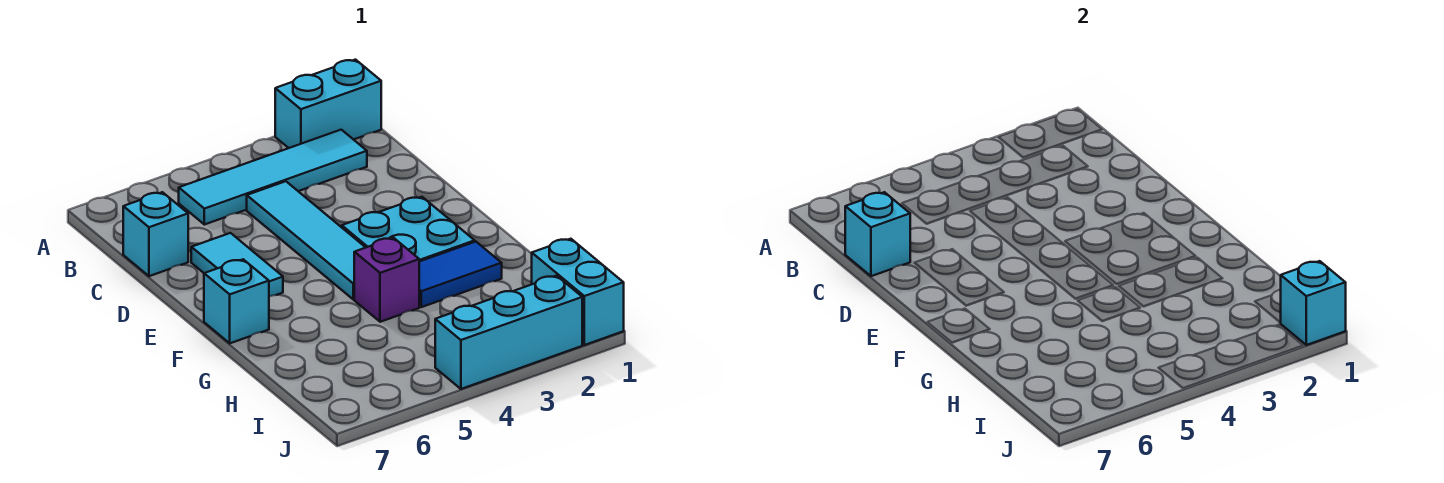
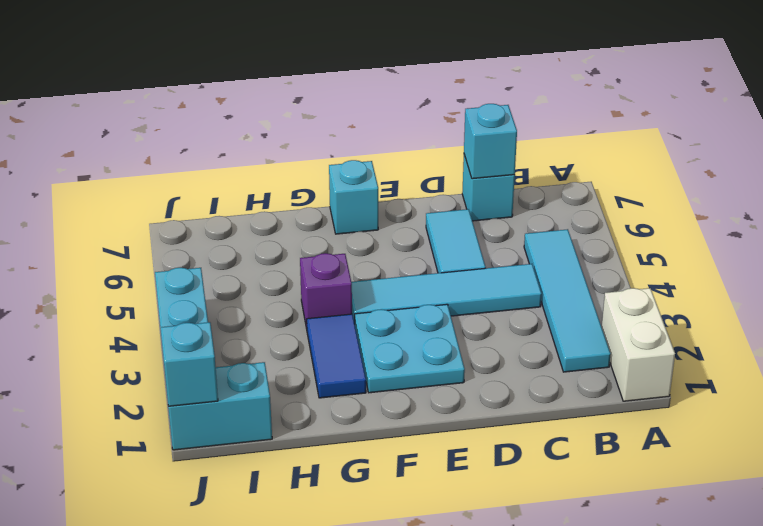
cyan 1x2 brick [275,60,381,148] -> white 1x2 brick [602,288,675,401]
cyan 1x2 tile [191,233,283,296] -> cyan 1x2 tile turned to [426,209,486,273]

